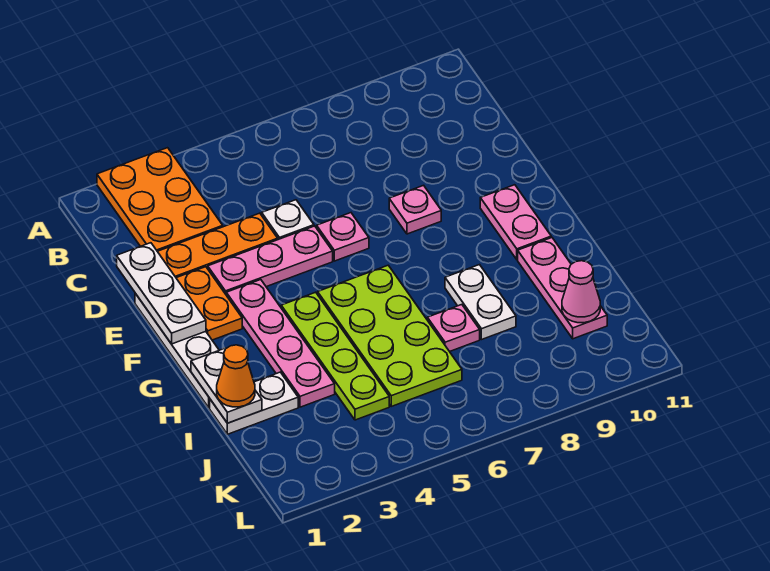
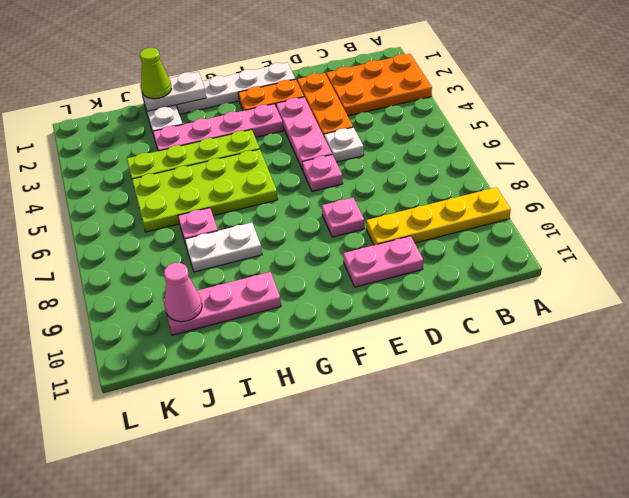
none -> yellow 1x4 plate [366,187,511,245]
white 1x3 plate [117,243,206,344] -> none
pink 1x2 plate [480,185,551,260] -> pink 1x2 plate moved to [343,236,423,287]
orange 1x1 cone [217,345,255,407] -> lime 1x1 cone [140,48,171,99]

